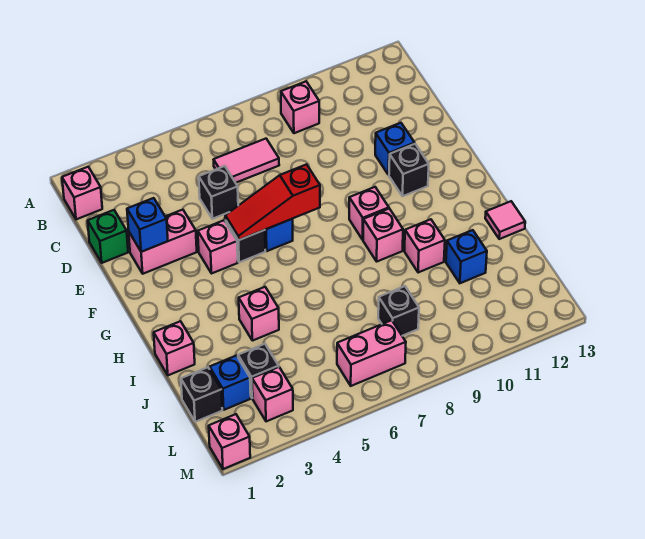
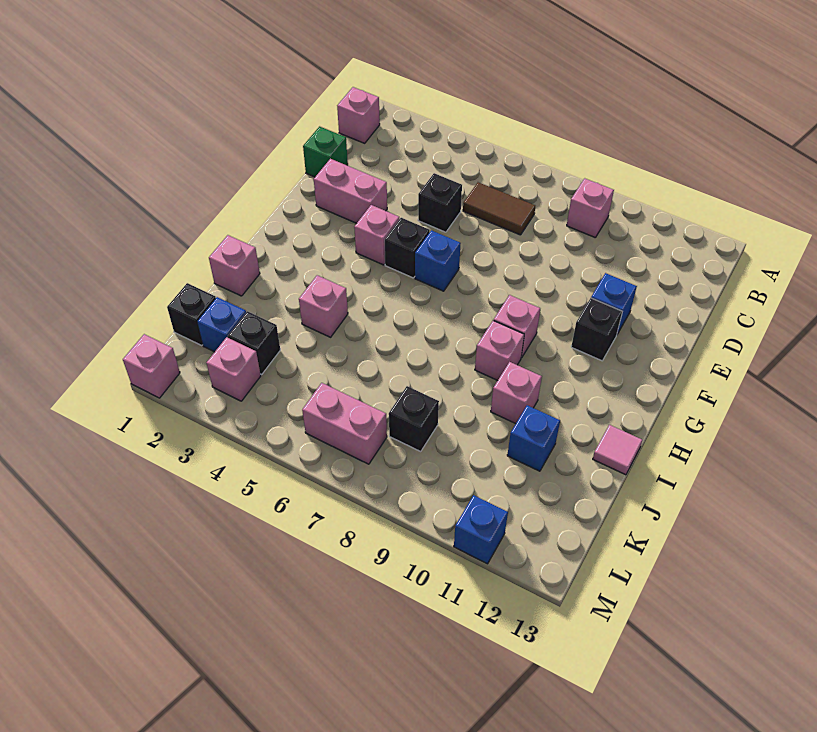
pink 1x2 tile [214,139,279,183] -> brown 1x2 tile [463,182,535,235]
blue 1x1 brick [127,198,168,252] -> blue 1x1 brick moved to [454,495,508,564]
red 1x3 slope [225,164,320,240] -> none

